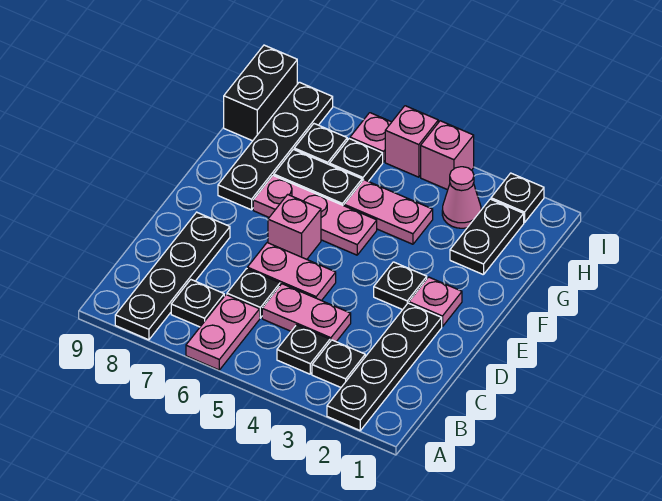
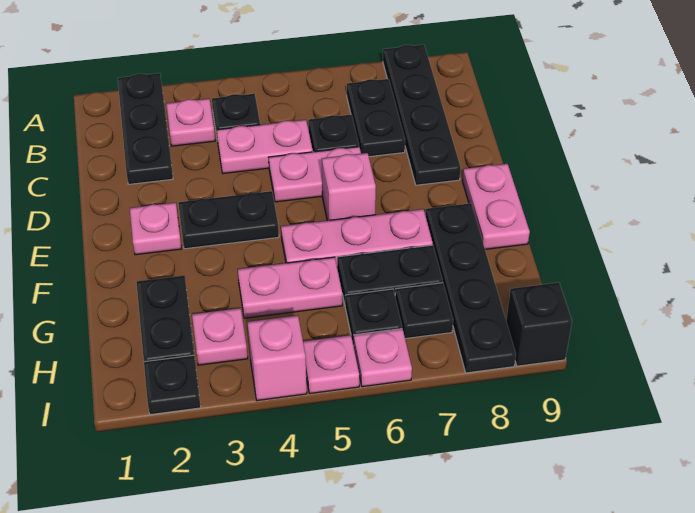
black 1x4 plate [327,303,442,430] -> black 1x3 plate [118,73,173,184]
pink 1x2 plate [186,295,260,370] -> pink 1x2 plate moved to [462,164,530,249]
black 1x1 plate [312,340,365,387] -> pink 1x1 plate [166,99,215,146]
black 1x1 plate [171,280,224,327] -> black 1x2 plate [347,79,405,157]
black 1x1 plate [374,262,427,310] -> black 1x2 plate [178,191,279,249]
pink 1x1 cone [442,167,481,228] -> pink 1x1 plate [192,308,248,365]
black 1x2 brick [224,45,297,141] -> black 1x1 brick [506,283,572,366]
pink 1x1 brick [385,106,438,177] -> pink 1x1 plate [303,335,359,394]

